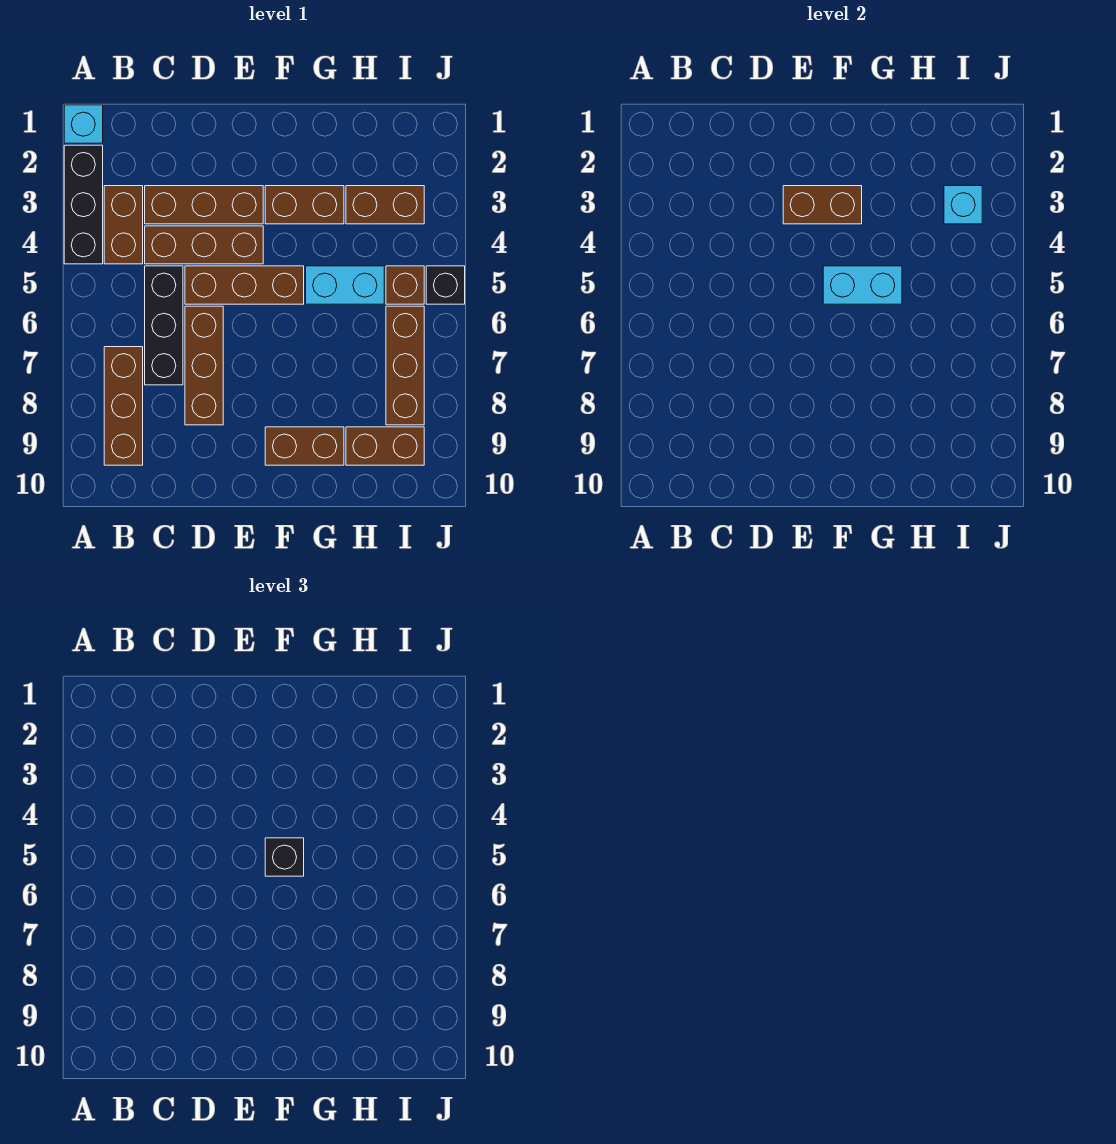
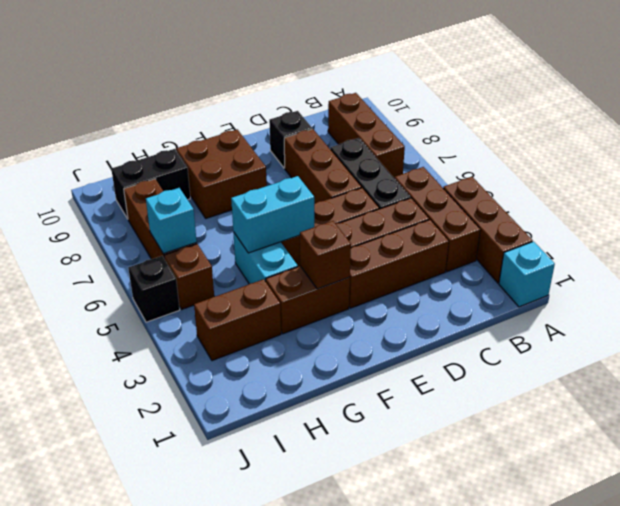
black 1x3 brick [64,145,103,264] -> brown 1x3 brick [443,177,533,283]
brown 1x2 brick [104,186,143,264] -> brown 1x3 brick [394,167,480,272]
brown 1x2 brick [783,186,862,224] -> brown 1x1 brick [300,221,351,289]
black 1x1 brick [265,838,304,876] -> black 1x1 brick moved to [269,111,312,168]
brown 1x2 brick [265,427,344,465] -> brown 2x2 brick [176,129,267,218]
cyan 1x2 brick [306,266,384,304] -> cyan 1x2 brick turned to [233,232,298,284]
brown 1x2 brick [346,427,424,465] -> black 1x2 brick [111,149,190,219]
cyan 1x1 brick [944,186,982,224] -> cyan 1x1 brick moved to [146,188,197,254]

